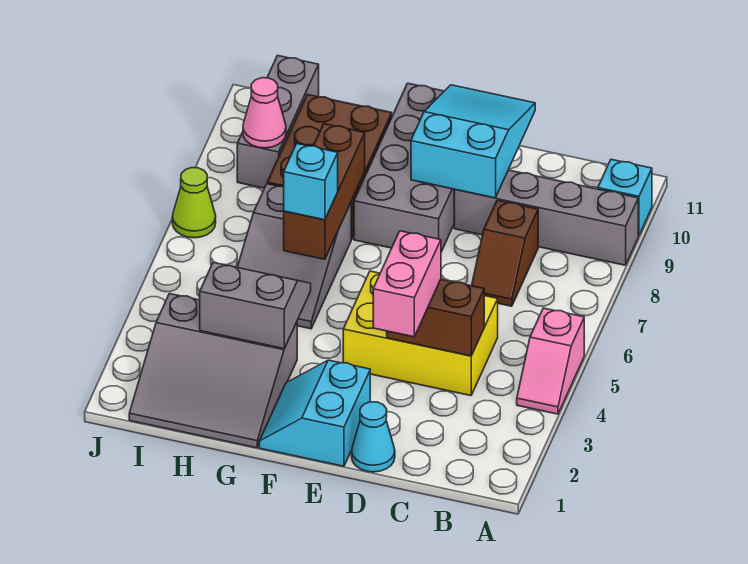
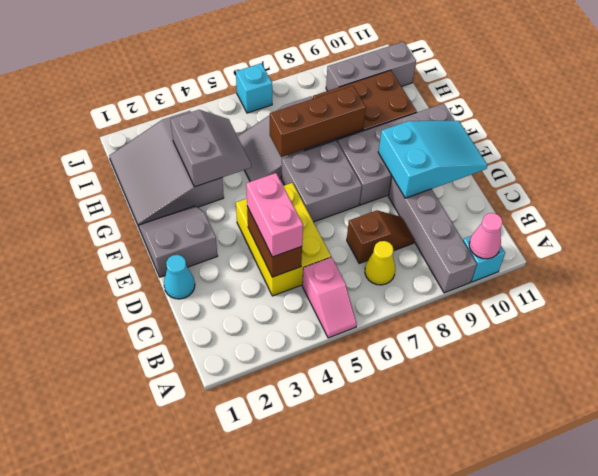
pink 1x2 slope [517,308,584,414] -> pink 1x2 slope turned to [302,257,357,338]
none -> yellow 1x1 cone [365,241,395,285]
brown 1x2 slope [472,200,538,306] -> brown 1x2 slope turned to [347,210,414,263]
pink 1x2 brick [373,231,441,337] -> pink 1x2 brick turned to [246,173,303,257]
cyan 2x2 slope [259,360,370,466] -> grey 2x2 slope [138,206,218,277]
none -> grey 2x2 brick [281,140,362,222]
cyan 1x1 brick [284,144,338,220] -> cyan 1x1 brick moved to [236,63,272,113]
pink 1x1 cone [243,78,286,148] -> pink 1x1 cone moved to [469,213,503,259]
lime 1x1 cone [172,168,216,238] -> none

